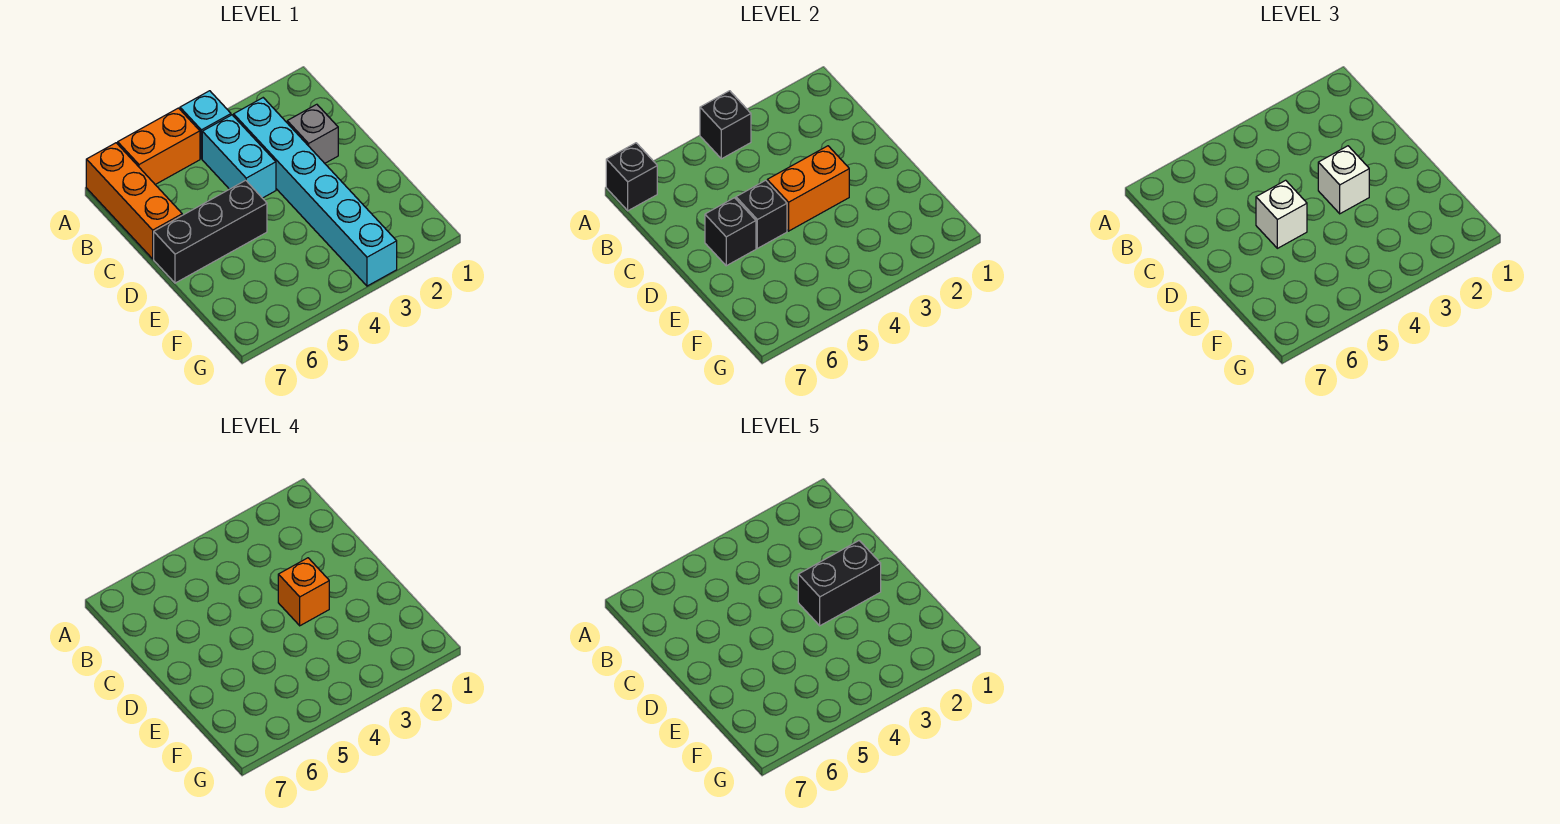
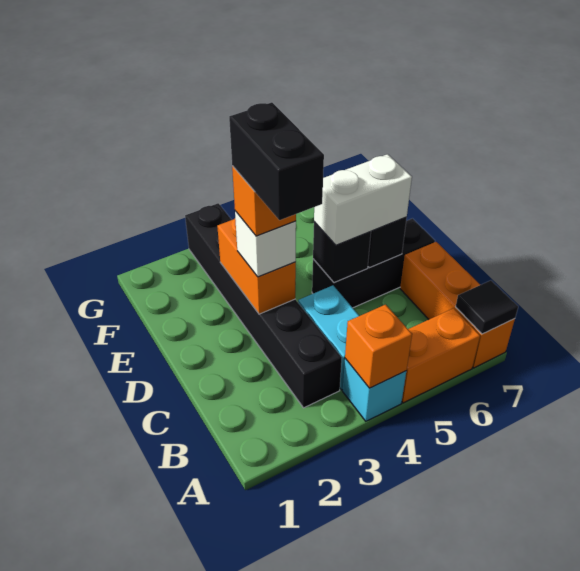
black 1x1 brick [700,91,751,159] -> orange 1x1 brick [345,305,412,388]
black 1x1 brick [606,143,657,211] -> black 1x1 tile [456,280,518,334]
cyan 1x6 brick [234,98,397,286] -> black 1x6 brick [185,203,342,408]
grey 1x1 brick [287,104,338,163] -> none
black 1x2 brick [798,541,881,626] -> black 1x2 brick turned to [229,102,324,220]
orange 1x2 brick [767,146,849,231] -> orange 1x2 brick turned to [217,219,296,314]
white 1x1 brick [1256,180,1307,248] -> white 1x2 brick [314,154,412,245]

